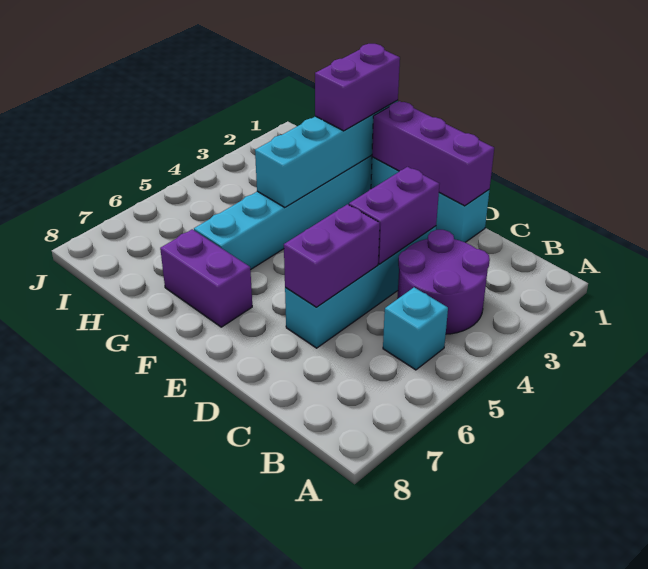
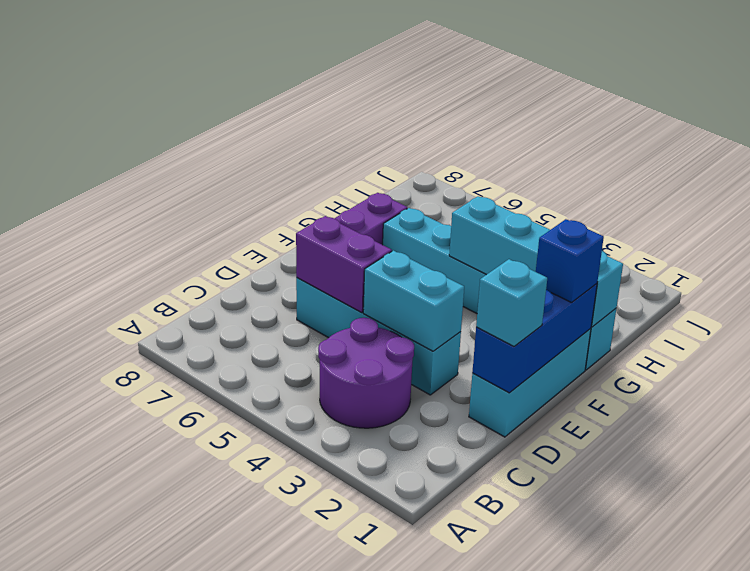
cyan 1x1 brick [383,287,448,370] -> cyan 1x1 brick moved to [476,259,547,346]
purple 1x3 brick [372,101,494,206] -> blue 1x3 brick [472,284,597,393]
purple 1x2 brick [349,167,439,264] -> cyan 1x2 brick [363,251,464,351]
none -> blue 1x1 brick [536,219,604,303]
purple 1x2 brick [315,44,400,131] -> none

